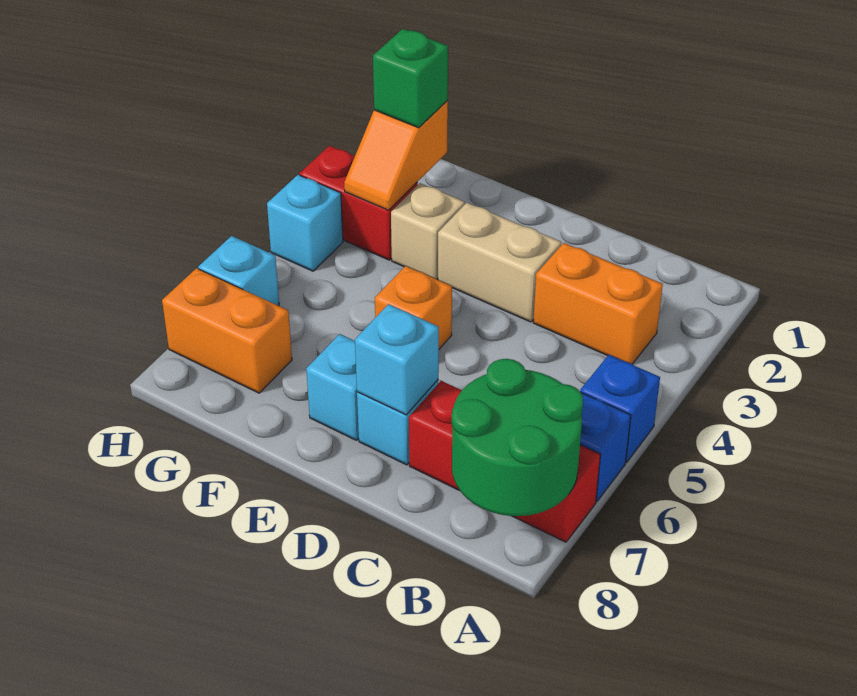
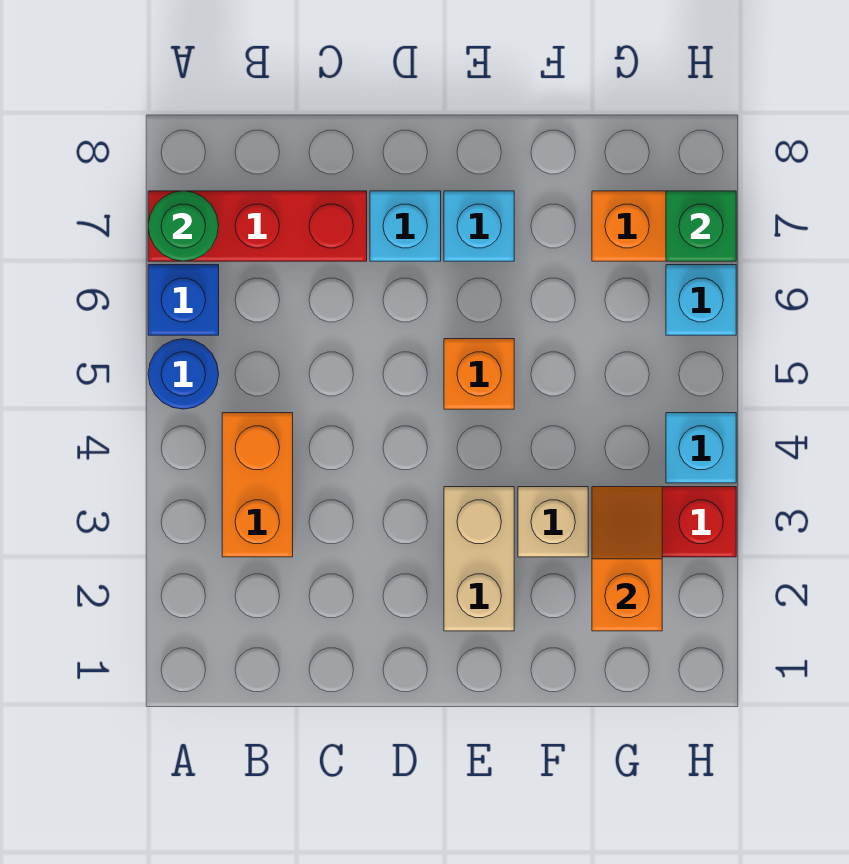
blue 1x1 brick [580,355,660,462] -> blue 1x1 round brick [148,339,219,409]
green 2x2 round brick [452,359,583,516] -> green 1x1 round brick [148,191,219,261]
orange 1x2 brick [533,243,663,364] -> orange 1x2 brick turned to [222,413,293,557]
tan 1x2 brick [438,203,561,322] -> tan 1x2 brick turned to [444,487,514,631]
cyan 1x1 brick [355,304,439,415] -> none
green 1x1 brick [373,29,448,128] -> green 1x1 brick moved to [666,191,736,261]

